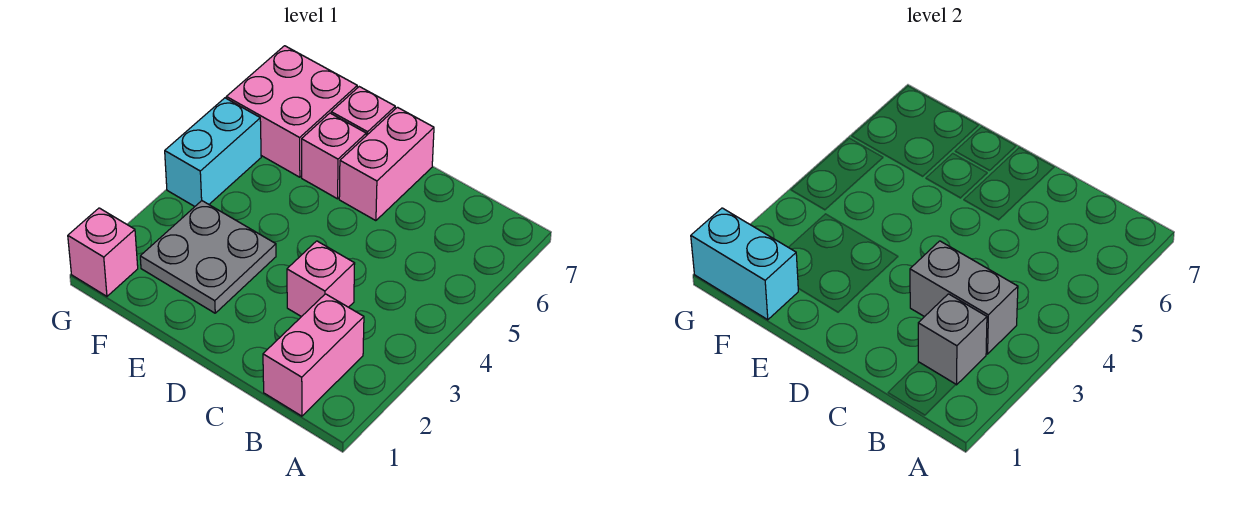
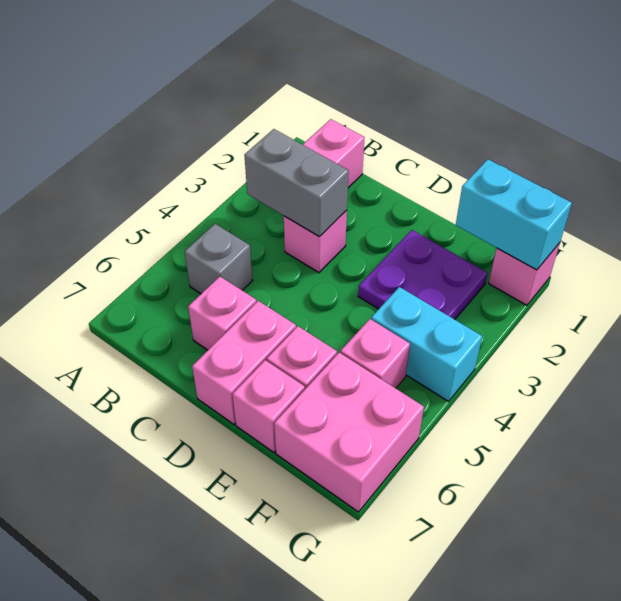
grey 1x1 brick [918,294,987,385] -> grey 1x1 brick moved to [185,224,253,294]
none -> pink 1x1 brick [188,277,256,350]
grey 2x2 plate [140,201,276,313] -> purple 2x2 plate [358,230,488,319]
none -> pink 1x1 brick [340,319,410,388]
cyan 1x2 brick [165,98,261,206] -> cyan 1x2 brick turned to [371,287,482,401]

